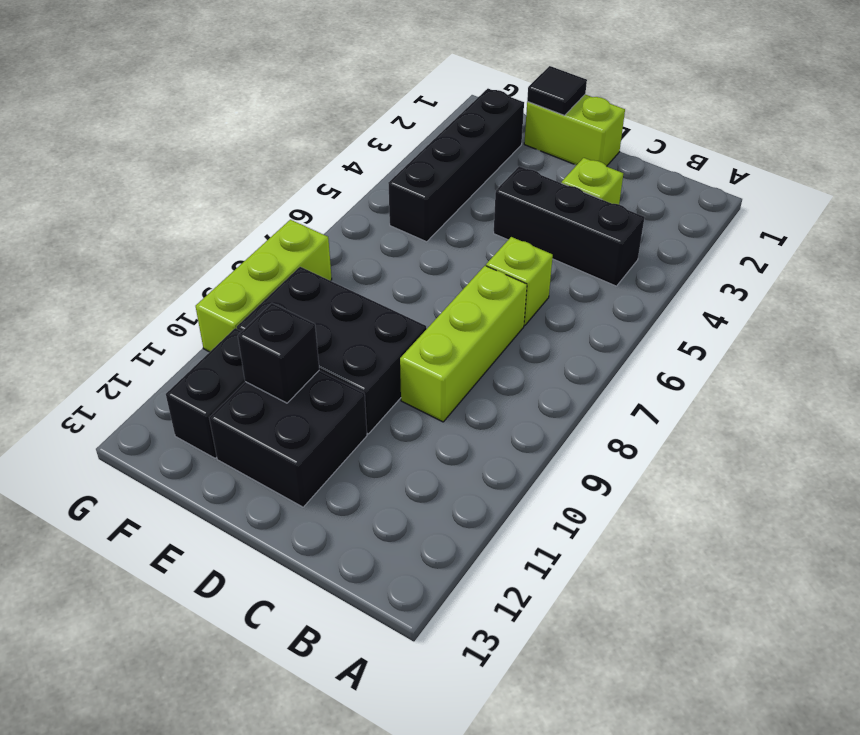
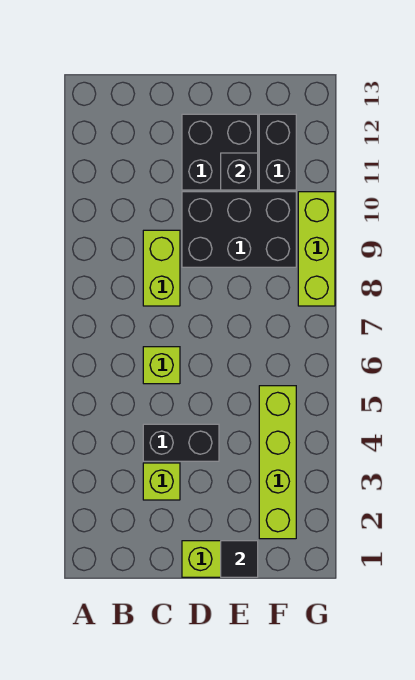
black 1x3 brick [494,166,645,286] -> black 1x2 brick [143,424,219,461]
lime 1x3 brick [400,266,527,422] -> lime 1x2 brick [143,230,180,306]
black 1x4 brick [388,89,524,242] -> lime 1x4 brick [259,386,296,539]

